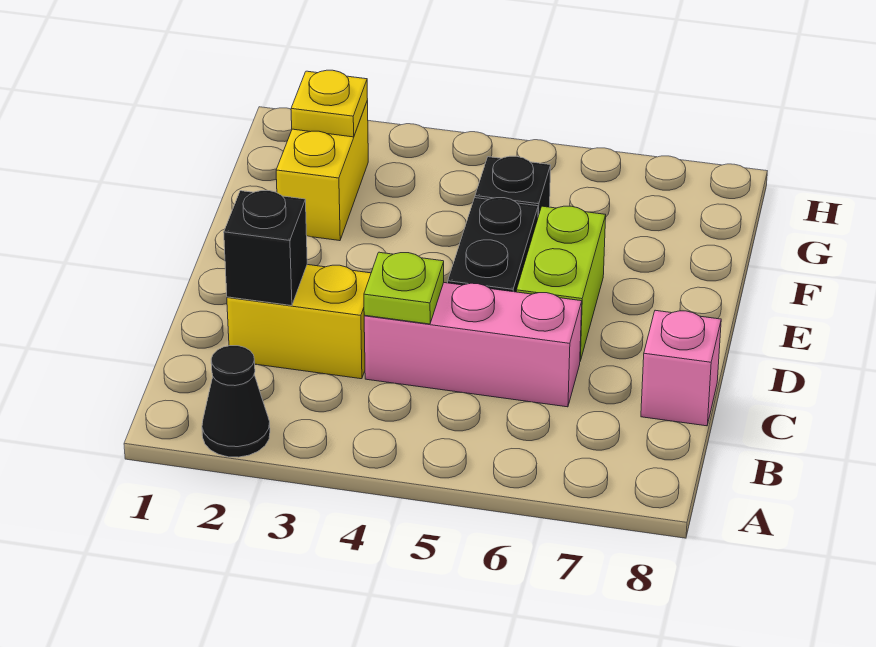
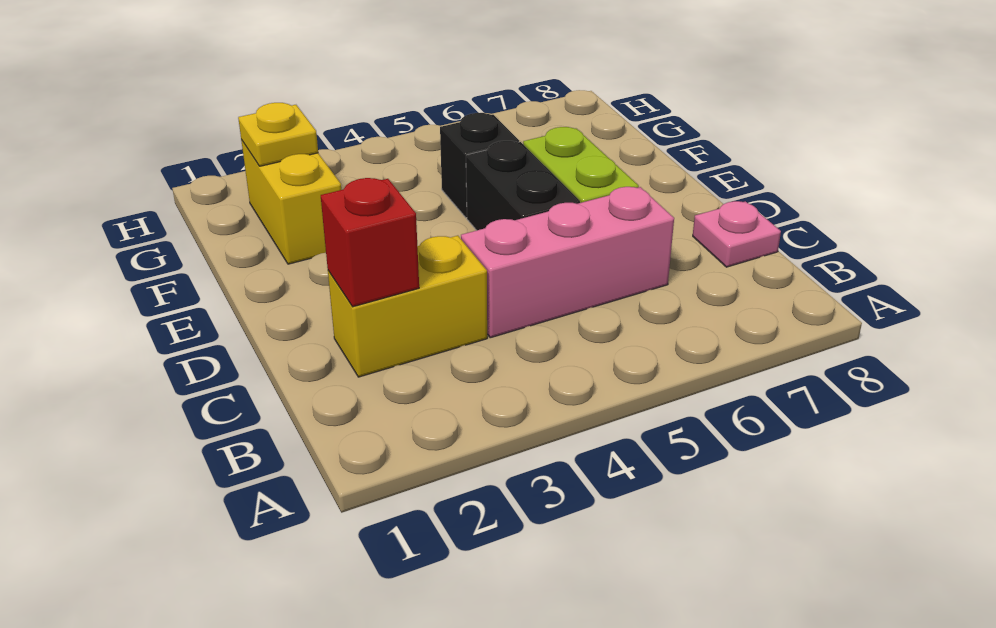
black 1x1 cone [202,346,270,457] -> none
black 1x1 brick [224,191,307,306] -> red 1x1 brick [321,178,419,307]
lime 1x1 plate [364,252,444,324] -> none
pink 1x1 brick [641,310,721,426] -> pink 1x1 plate [693,201,781,267]

